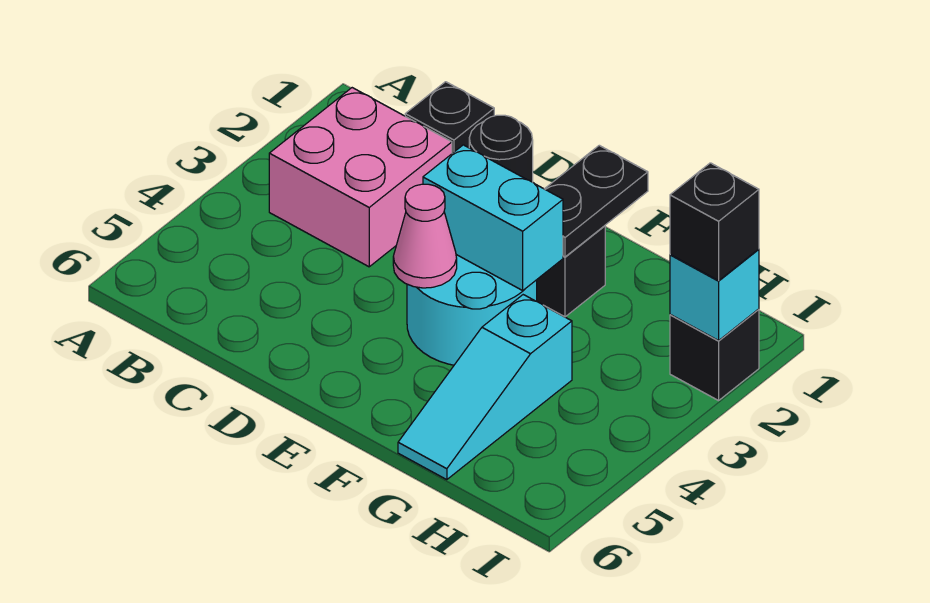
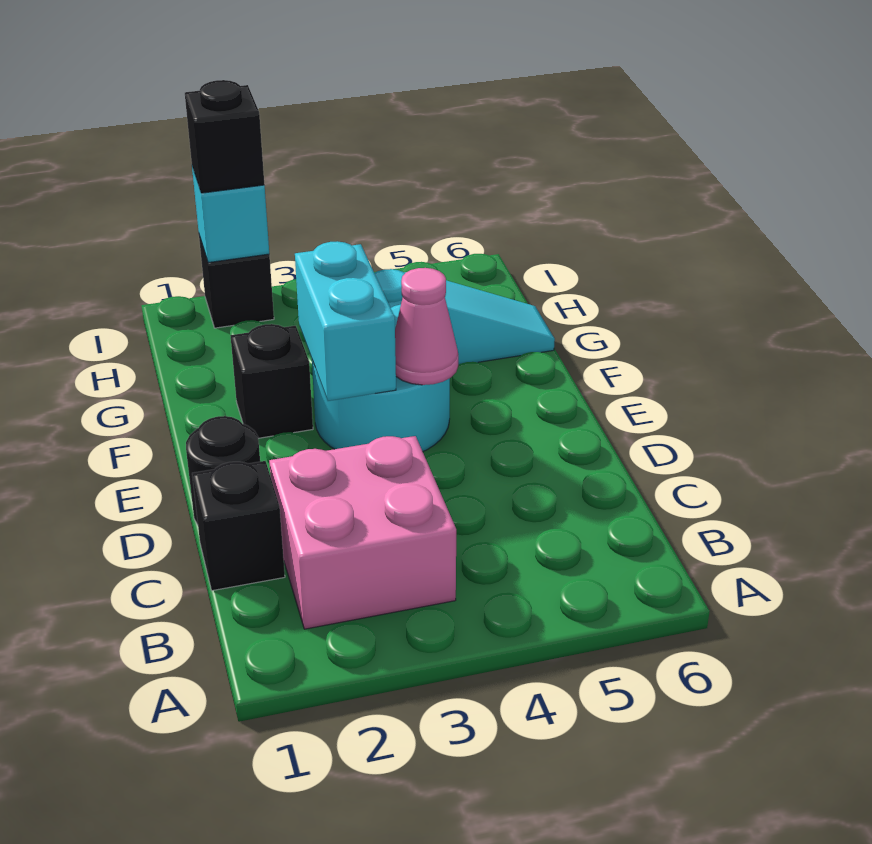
black 1x2 plate [545,145,648,257] -> none

